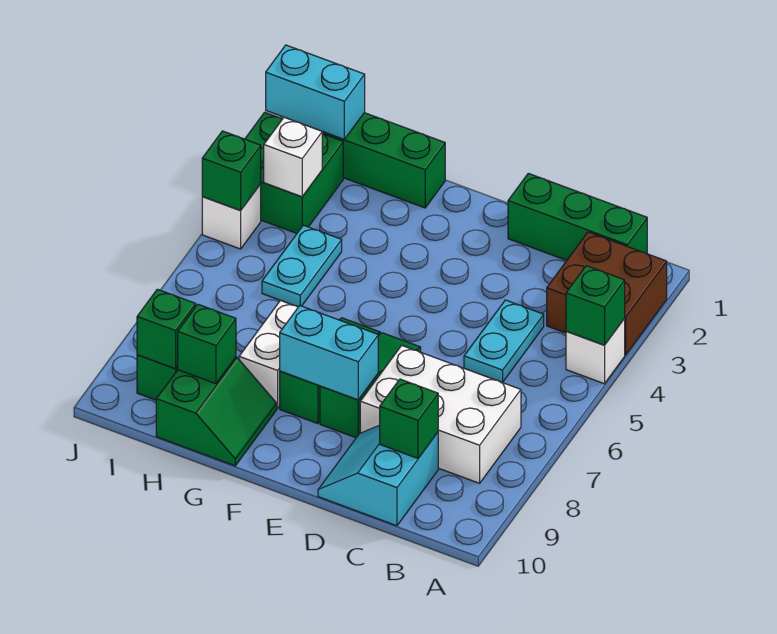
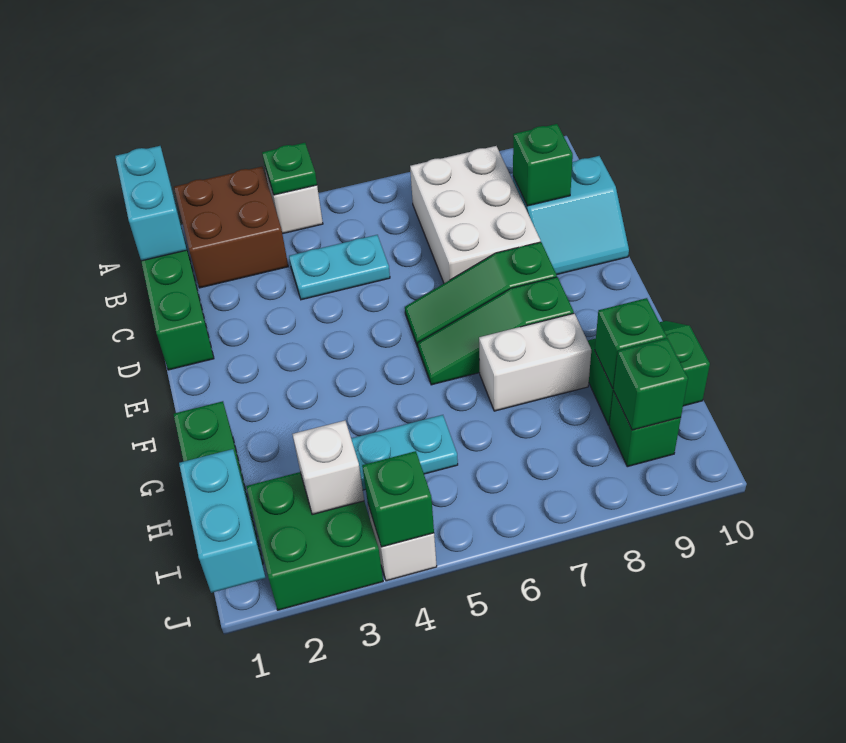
green 1x1 brick [566,266,625,345] -> green 1x1 plate [262,143,317,195]
cyan 1x2 brick [280,306,378,400] -> cyan 1x2 brick moved to [115,146,187,261]

